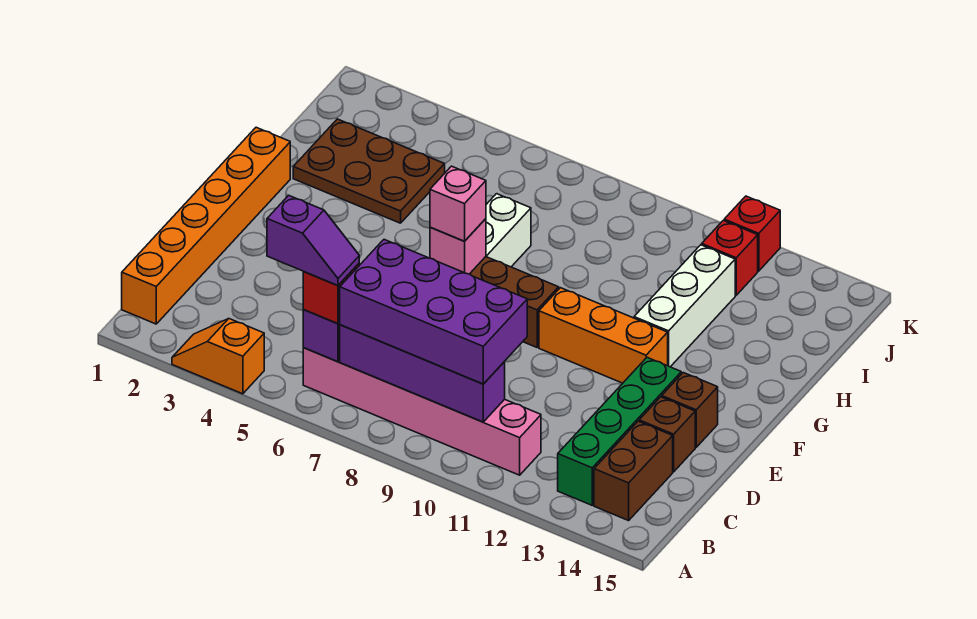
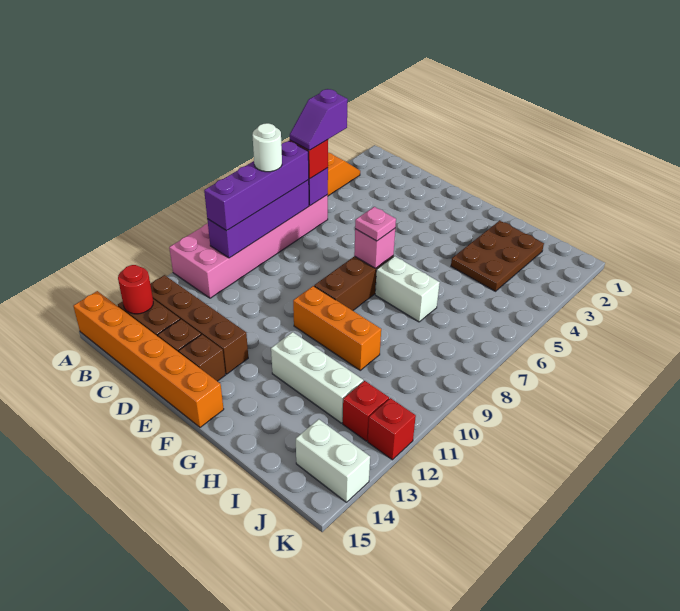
orange 1x6 brick [122,127,290,324] -> orange 1x6 brick moved to [73,291,224,427]
pink 1x6 brick [303,348,541,475] -> pink 2x6 brick [169,195,328,298]
purple 2x4 brick [340,240,527,384] -> purple 1x4 brick [204,141,309,231]
none -> white 1x1 round brick [252,123,282,172]
green 1x4 brick [558,358,681,505] -> brown 1x4 brick [150,275,248,374]
none -> red 1x1 round brick [118,265,153,314]
pink 1x1 brick [430,166,486,241] -> pink 1x1 plate [355,207,396,241]
orange 1x3 brick [539,288,668,383] -> orange 1x3 brick turned to [293,286,381,370]
none -> white 1x2 brick [296,419,370,502]

